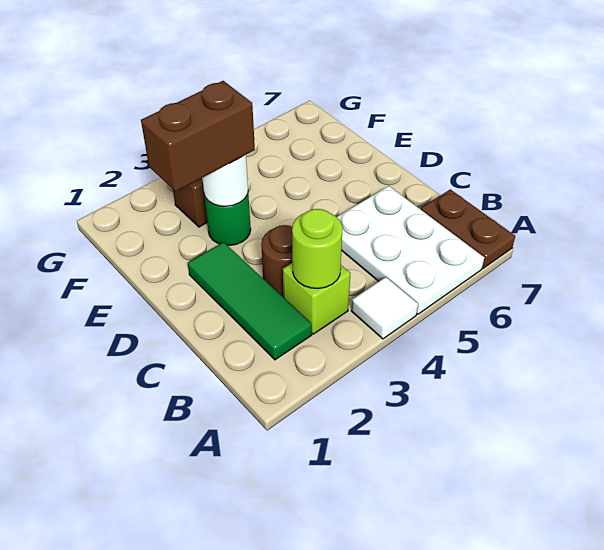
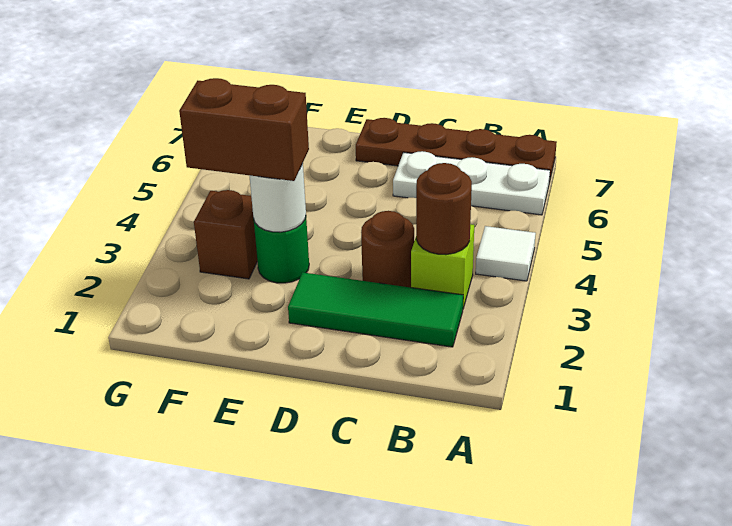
white 2x3 plate [337,186,484,314] -> white 1x3 plate [393,151,550,215]
brown 1x2 plate [421,189,515,268] -> brown 1x4 plate [356,118,557,182]
lime 1x1 round brick [292,209,343,289] -> brown 1x1 round brick [416,163,472,255]
brown 1x2 brick [141,81,255,191] -> brown 1x2 brick turned to [179,78,309,181]

